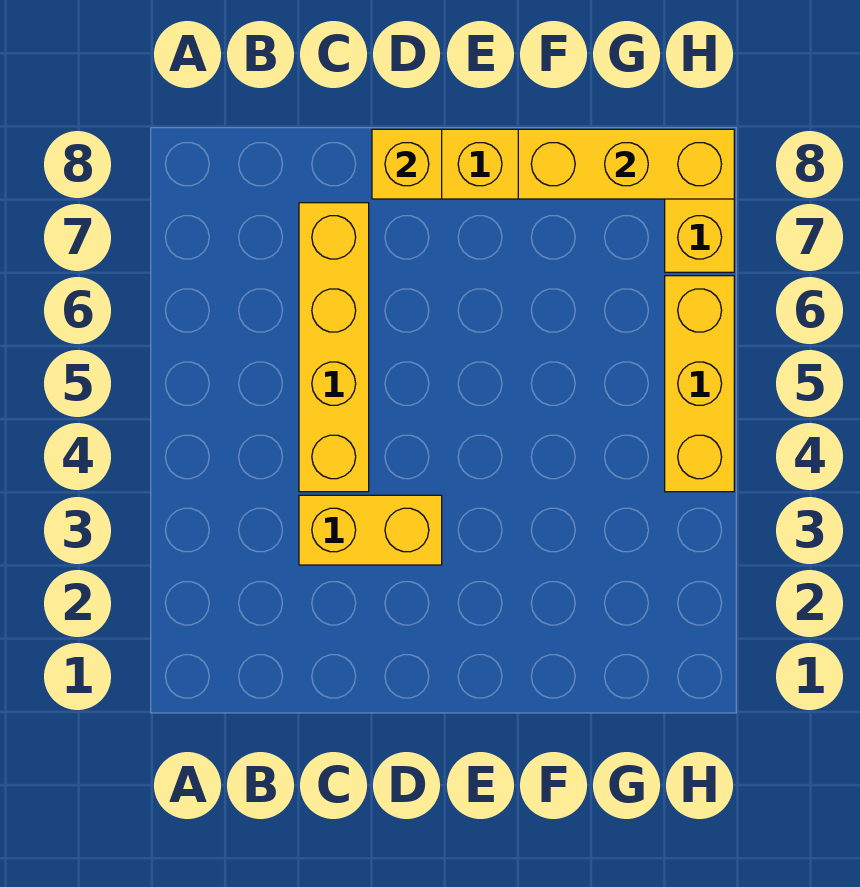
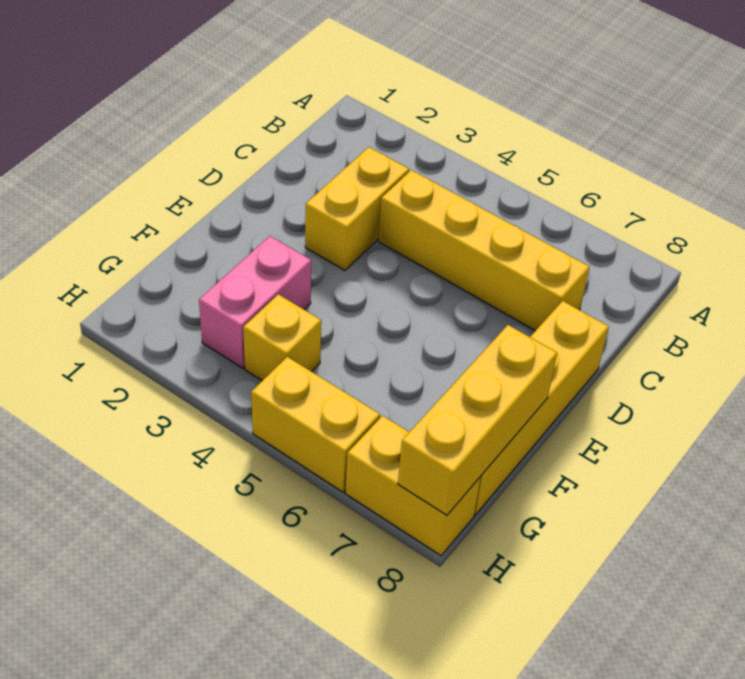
yellow 1x1 brick [372,129,442,199] -> yellow 1x1 brick moved to [243,294,321,381]
none -> pink 1x2 brick [199,236,311,368]
yellow 1x3 brick [665,276,734,492] -> yellow 1x2 brick [251,357,380,492]

